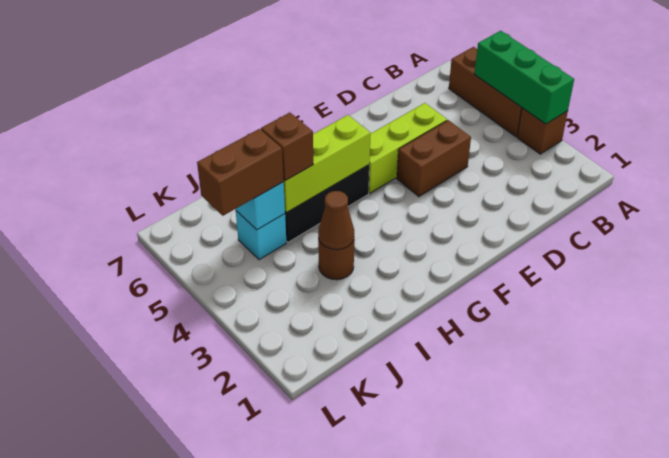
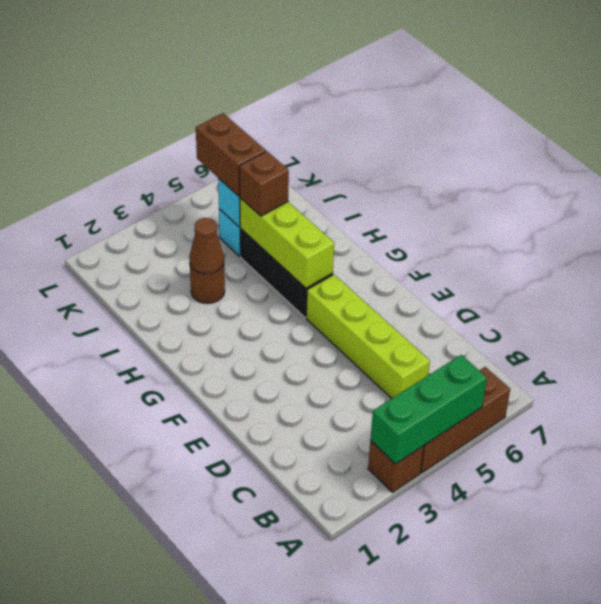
brown 1x2 brick [397,120,471,197] -> none
lime 1x3 brick [369,103,447,193] -> lime 1x4 brick [306,275,430,399]

